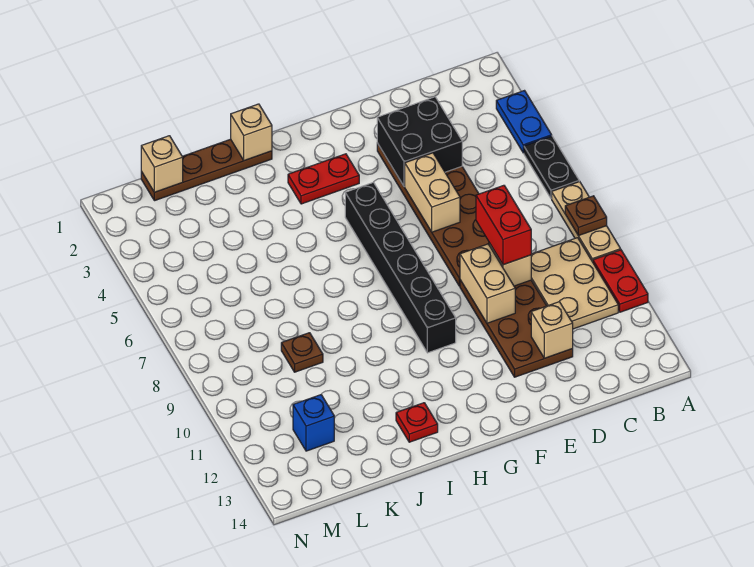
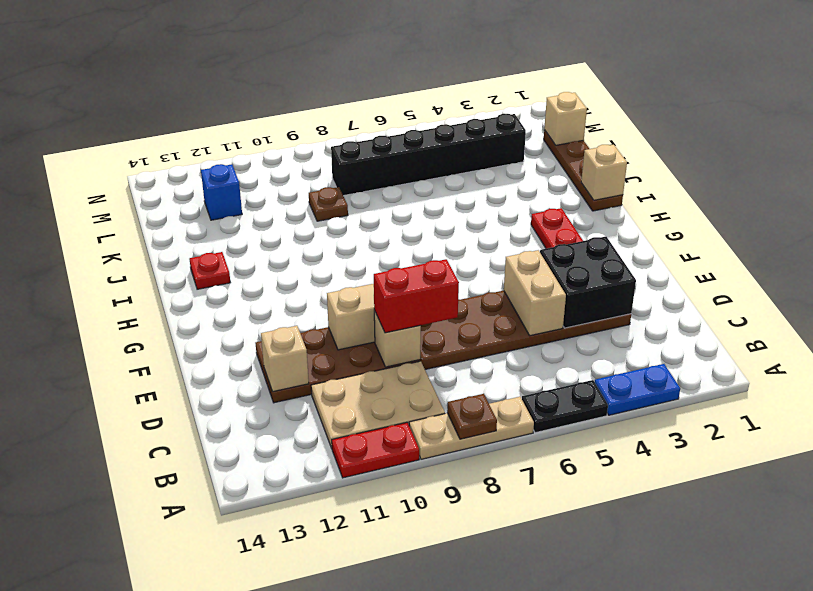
tan 1x2 brick [405,153,460,232] -> tan 1x2 brick turned to [504,250,566,336]
black 1x6 brick [345,182,456,353] -> black 1x6 brick moved to [331,114,526,196]

